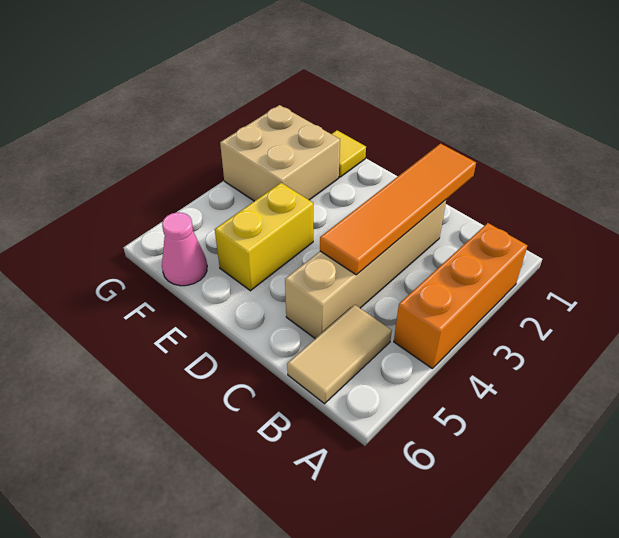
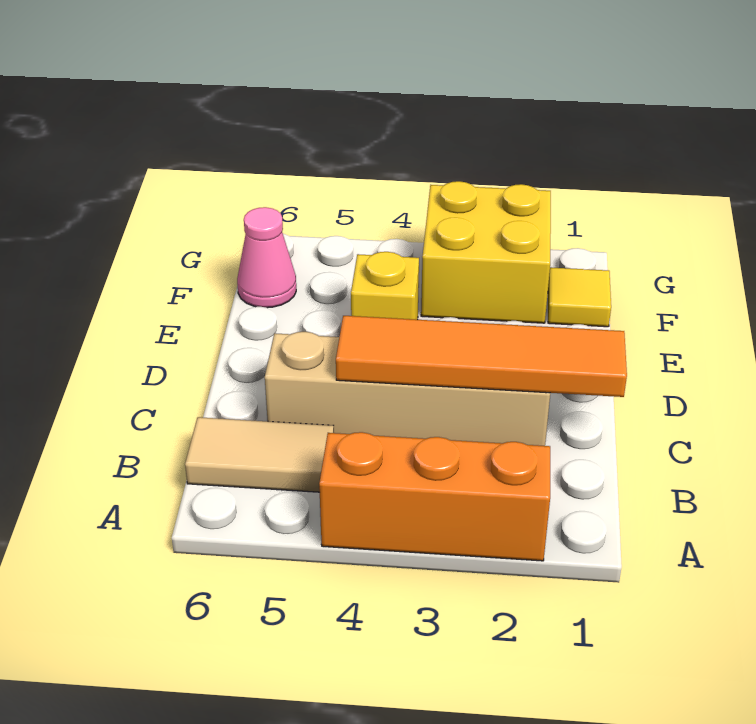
yellow 1x2 brick [215,183,313,291] -> yellow 1x1 brick [351,252,419,320]
tan 2x2 brick [220,105,340,201] -> yellow 2x2 brick [421,181,551,323]

